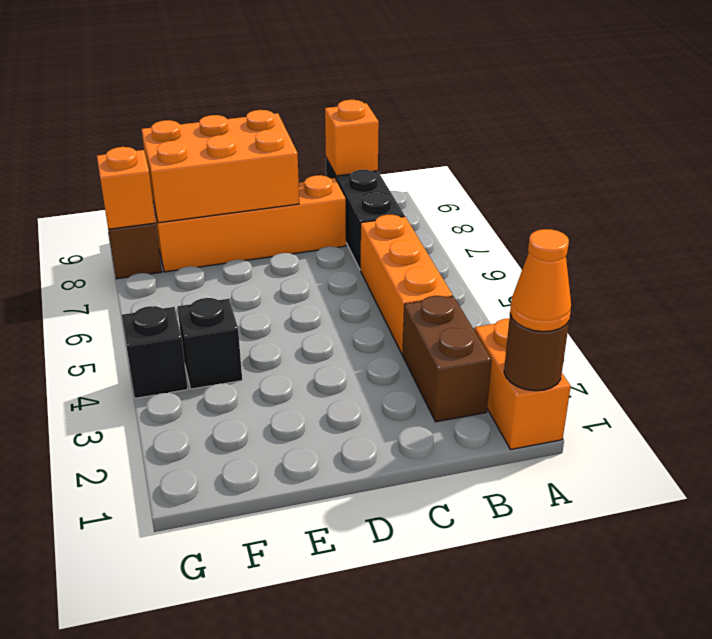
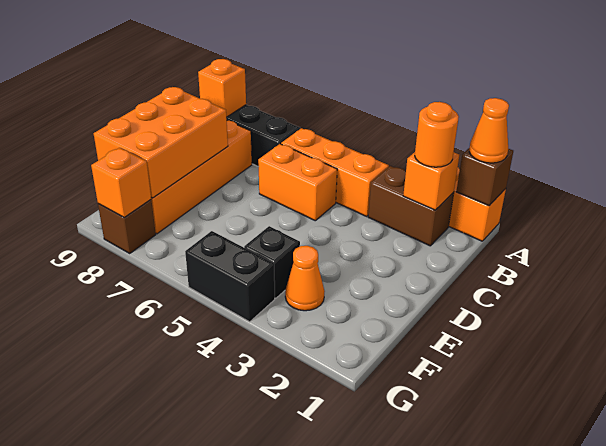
brown 1x1 round brick [504,315,569,391] -> brown 1x1 brick [456,149,513,206]
none -> orange 1x1 brick [403,152,459,210]
none -> orange 1x1 round brick [415,102,459,167]
none -> orange 1x2 brick [258,144,337,221]
none -> orange 1x1 cone [285,246,325,311]
black 1x1 brick [122,306,188,398] -> black 1x2 brick [185,231,275,322]

